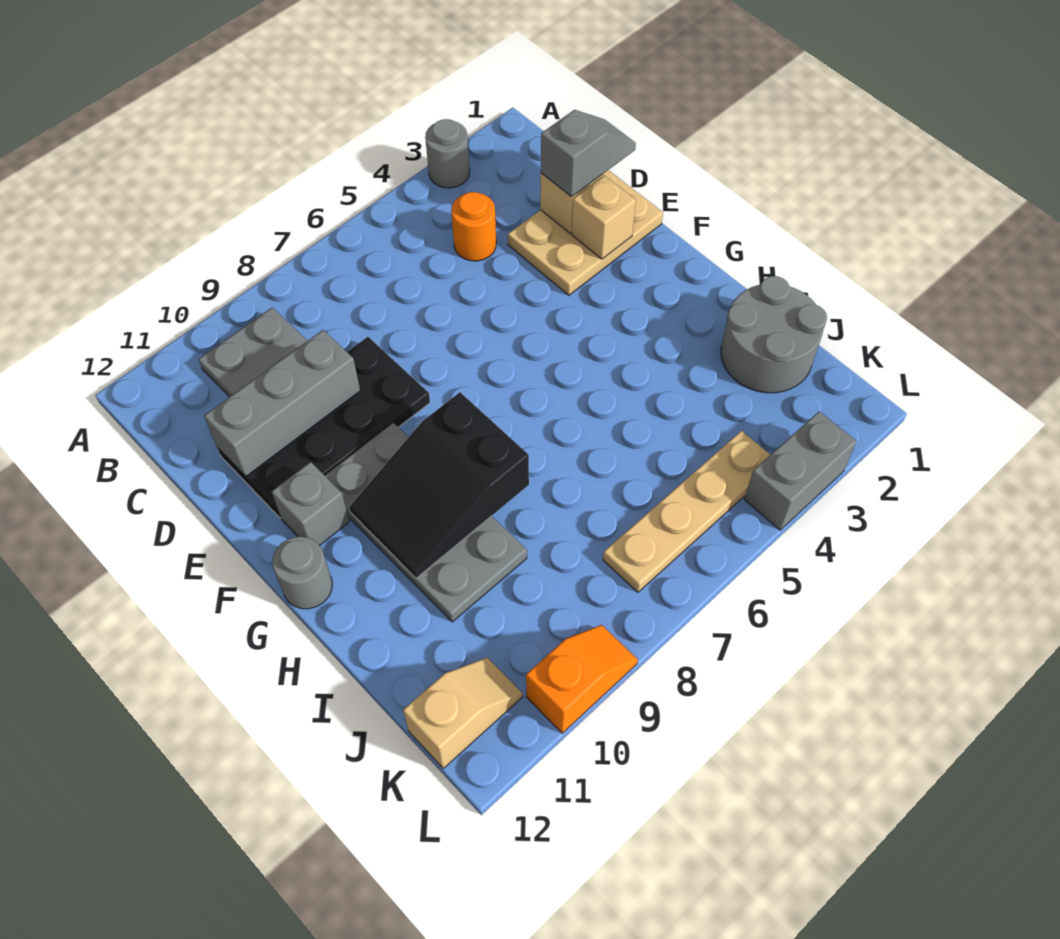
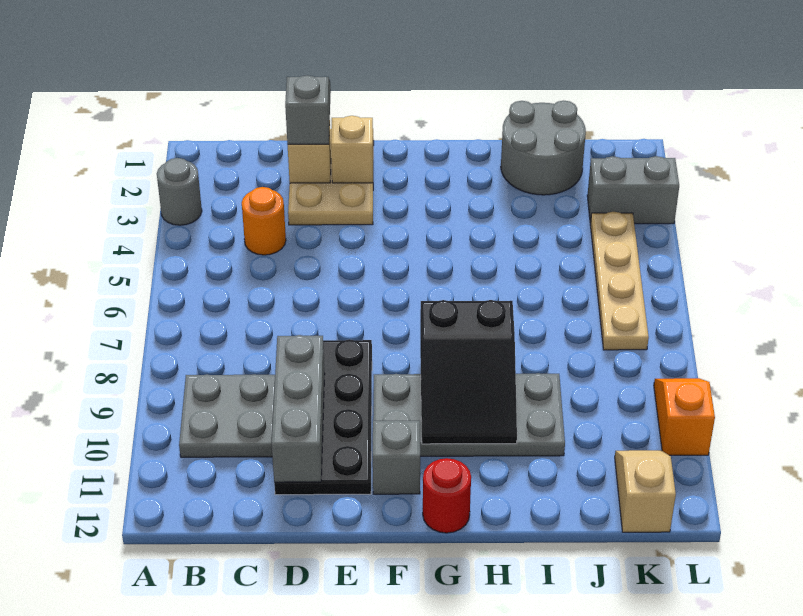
grey 1x1 round brick [272,537,332,609] -> red 1x1 round brick [423,458,471,533]
grey 1x2 brick [744,411,857,530] -> grey 1x2 brick turned to [587,156,679,224]

